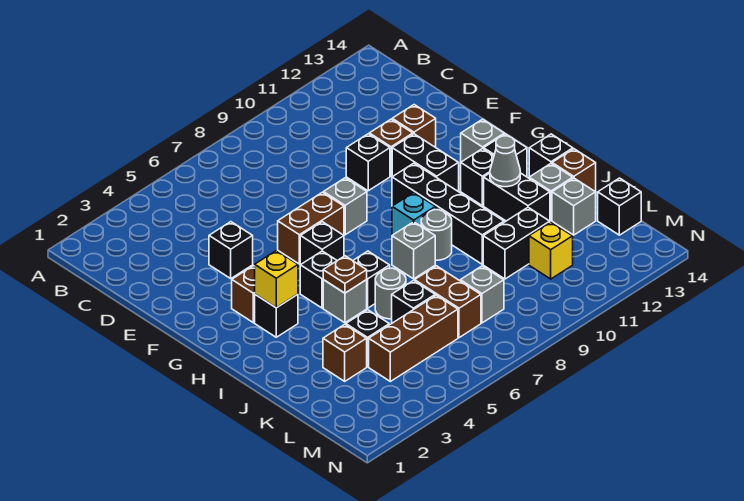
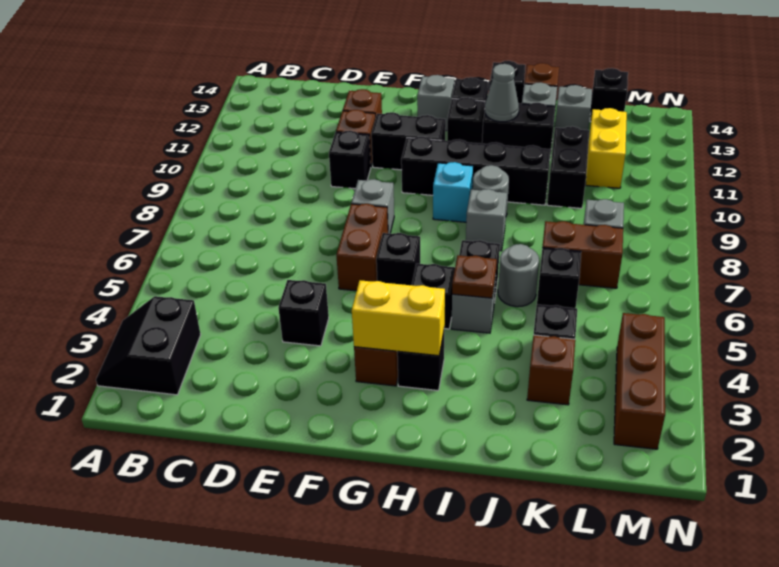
none -> black 2x2 slope [96,296,201,395]
yellow 1x1 brick [255,251,298,308] -> yellow 1x2 brick [352,280,445,356]
brown 1x3 brick [369,295,458,381] -> brown 1x3 brick moved to [614,313,665,449]
yellow 1x1 brick [529,222,573,279] -> yellow 1x2 brick [586,108,627,188]

